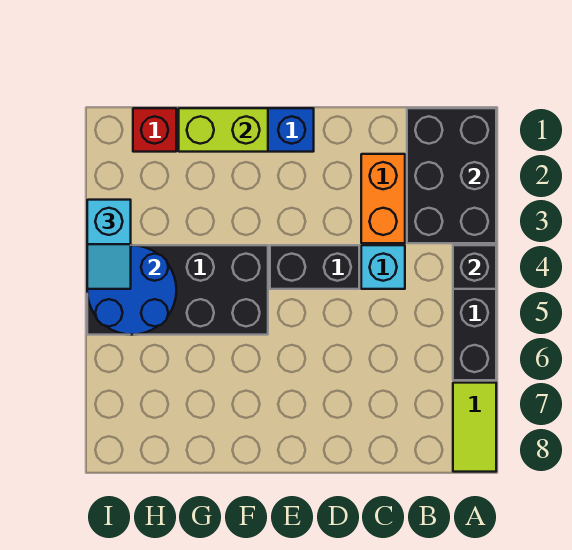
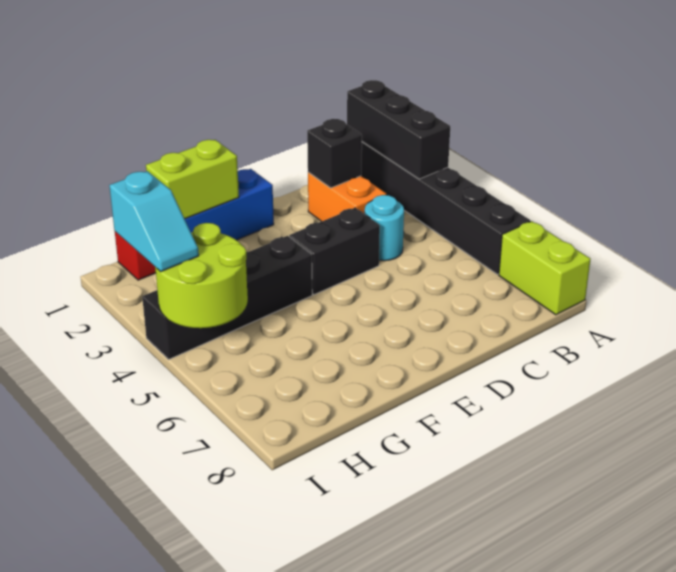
black 2x3 brick [407,108,496,243] -> black 1x3 brick [347,80,450,179]
black 1x1 brick [453,245,496,289] -> black 1x1 brick moved to [307,119,362,188]
lime 1x2 tile [453,383,496,472] -> lime 1x2 brick [499,221,590,315]
cyan 1x1 brick [361,245,405,289] -> cyan 1x1 round brick [365,195,404,261]
black 2x4 brick [87,245,268,335] -> black 1x4 brick [142,236,312,359]
blue 2x2 round brick [87,245,176,335] -> lime 2x2 round brick [155,223,248,328]

